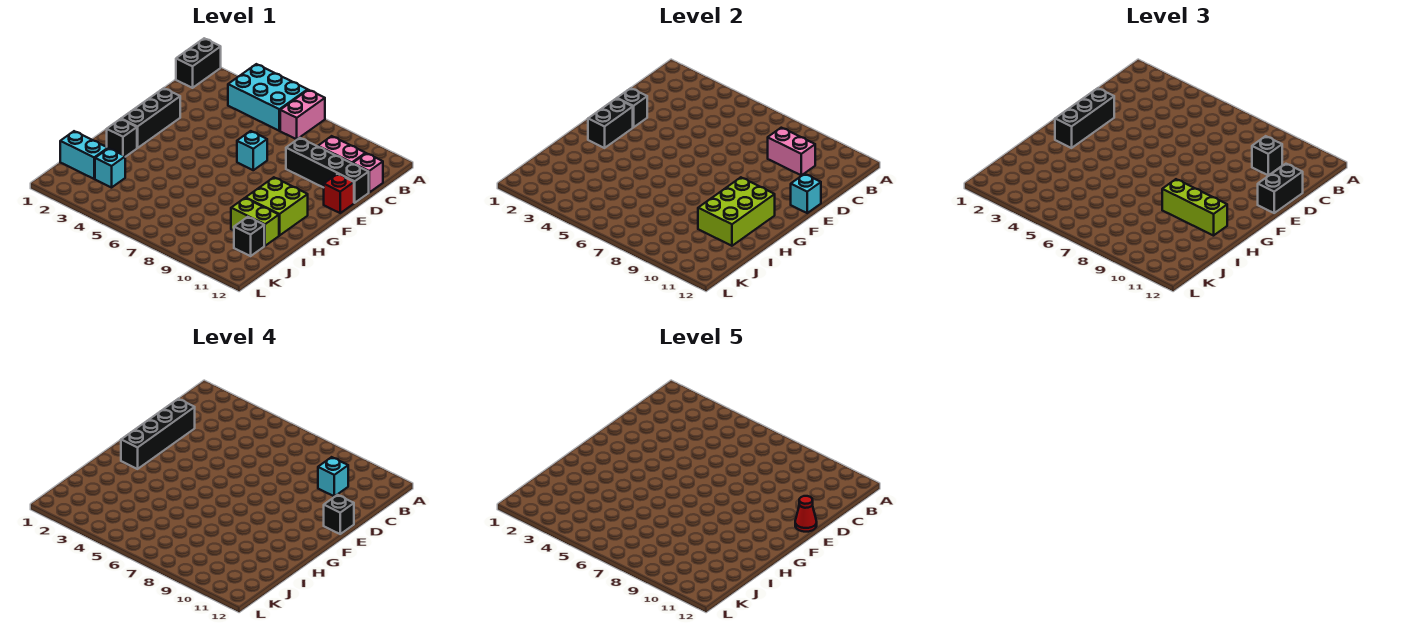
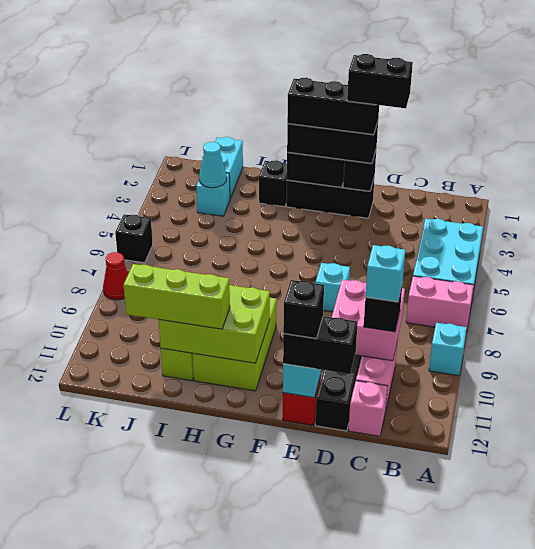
black 1x2 brick [176,38,221,88] -> black 1x2 brick moved to [347,54,413,108]
none -> cyan 1x1 brick [429,323,467,376]
pink 1x2 brick [768,128,815,175] -> pink 2x2 brick [332,280,405,361]
black 1x4 brick [121,399,195,469] -> black 1x3 brick [287,78,379,135]
red 1x1 cone [795,496,817,532] -> red 1x1 cone moved to [103,252,128,300]
lime 2x2 brick [246,177,308,236] -> lime 2x3 brick [193,298,277,391]
lime 1x3 brick [1162,179,1227,236] -> lime 1x3 brick turned to [123,264,230,329]
none -> cyan 1x1 cone [199,142,227,188]
black 1x1 brick [234,217,264,256] -> black 1x1 brick moved to [115,214,153,263]

